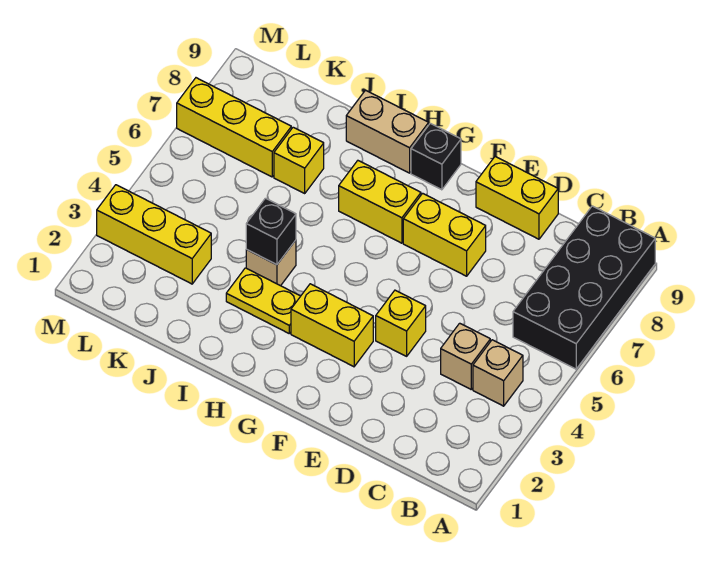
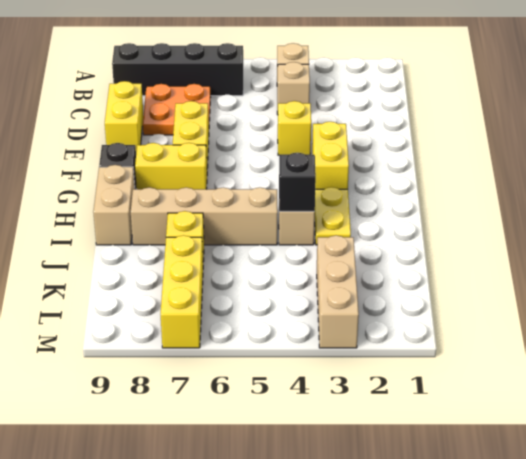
black 2x4 brick [513,206,655,369] -> black 1x4 brick [112,43,243,96]
none -> orange 2x2 plate [143,84,211,135]
yellow 1x2 brick [339,161,421,243] -> yellow 1x2 brick turned to [135,143,207,189]
none -> tan 1x4 brick [131,188,278,245]
yellow 1x3 brick [97,185,211,284] -> tan 1x3 brick [317,236,359,348]

